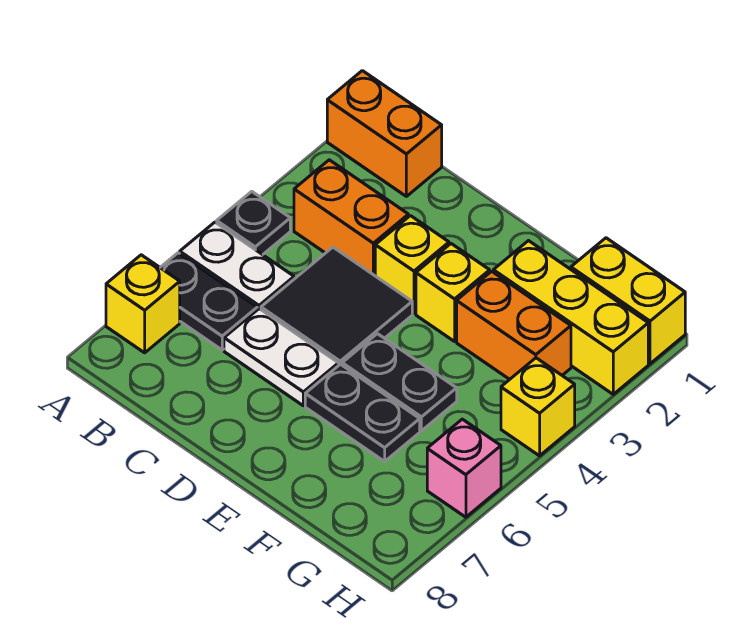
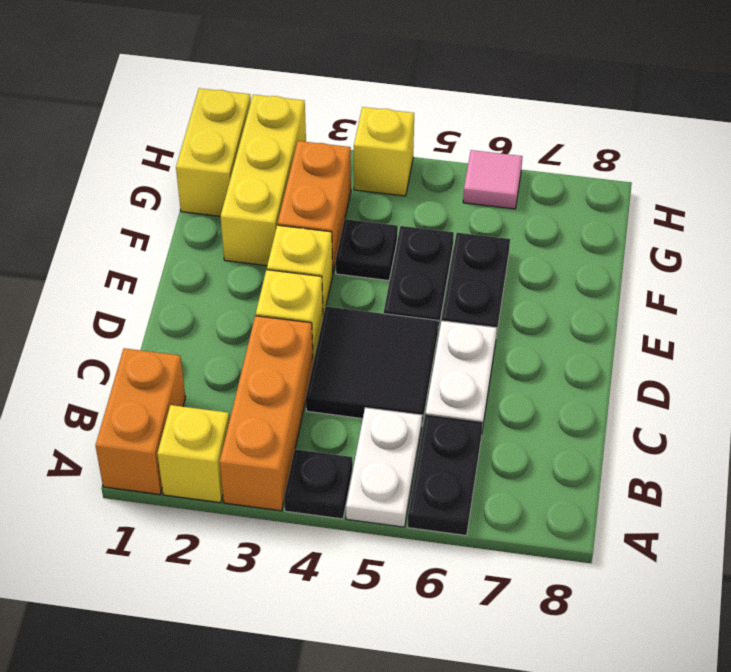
yellow 1x1 brick [106,255,180,353] -> yellow 1x1 brick moved to [157,405,229,503]
orange 1x2 brick [294,160,408,276] -> orange 1x3 brick [220,316,313,511]
none -> black 1x1 plate [336,219,398,281]
pink 1x1 brick [427,419,501,517] -> pink 1x1 tile [463,150,523,209]

